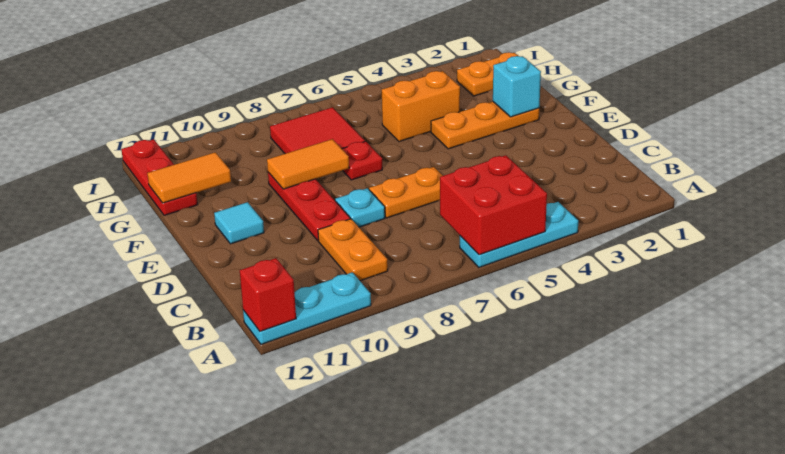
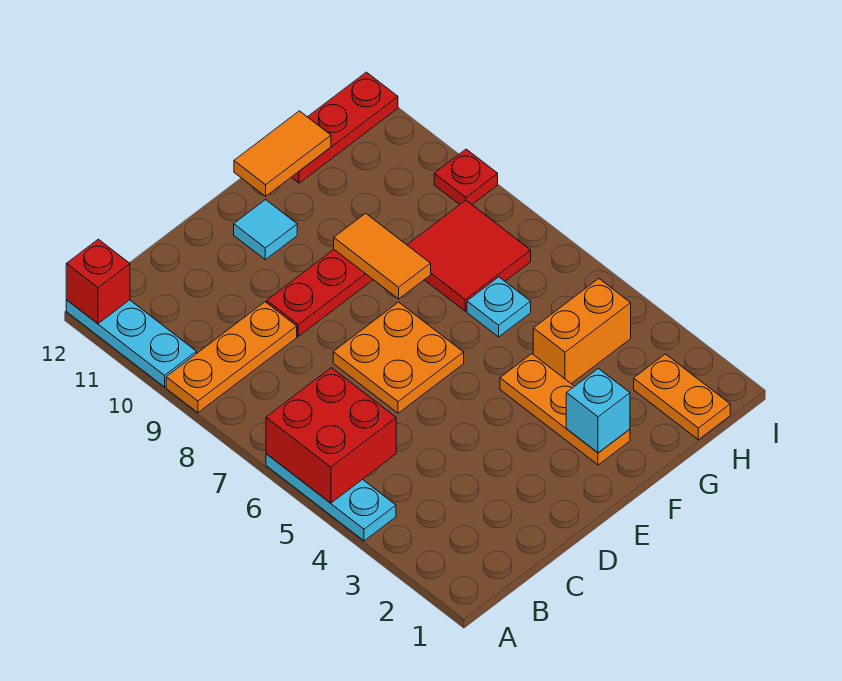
orange 1x2 plate [318,219,388,281] -> orange 1x3 plate [166,302,297,413]
orange 1x2 plate [369,167,443,218] -> orange 2x2 plate [333,302,464,413]
cyan 1x1 plate [335,188,385,227] -> cyan 1x1 plate moved to [467,277,531,337]
red 1x1 plate [342,141,382,180] -> red 1x1 plate moved to [434,149,498,204]
orange 1x2 brick [382,71,460,141] -> orange 1x2 brick turned to [533,279,631,384]
orange 1x2 tile [147,152,231,203] -> orange 1x2 tile turned to [234,111,331,196]

